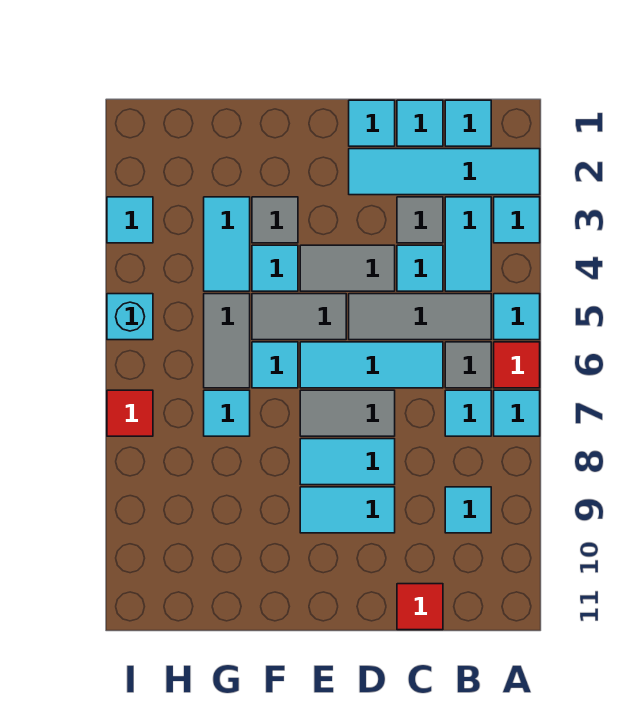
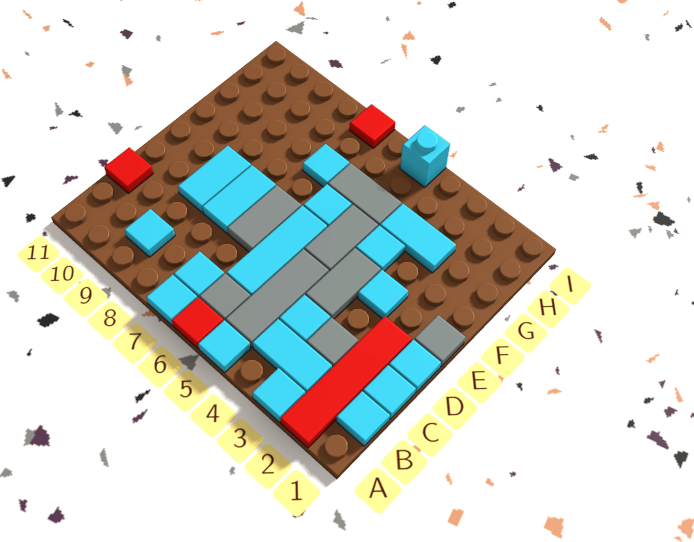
cyan 1x4 tile [349,149,540,195] -> red 1x4 tile [280,316,412,448]
grey 1x1 tile [252,197,298,243] -> grey 1x1 tile moved to [414,315,466,367]
cyan 1x1 tile [107,197,153,243] -> cyan 1x1 tile moved to [358,270,408,318]

